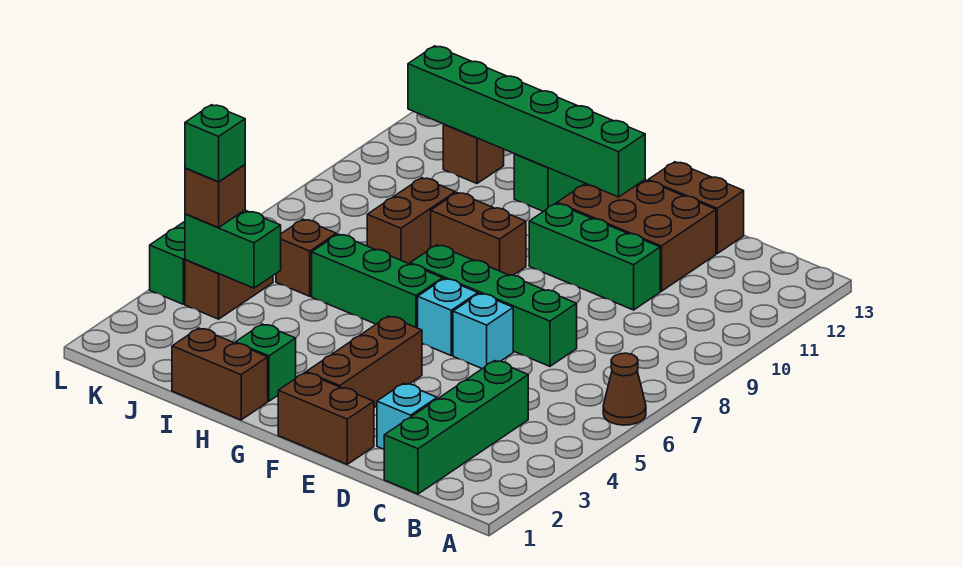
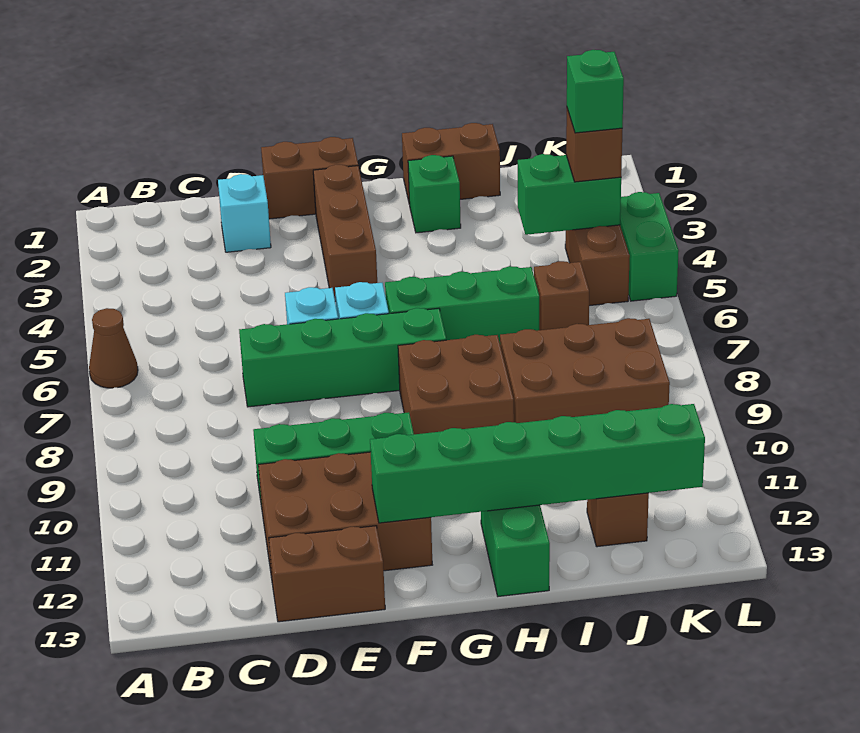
green 1x4 brick [384,361,528,494] -> none
brown 1x2 brick [431,193,526,275] -> brown 2x2 brick [398,335,514,434]
brown 1x2 brick [367,178,455,264] -> brown 2x3 brick [500,318,670,423]

